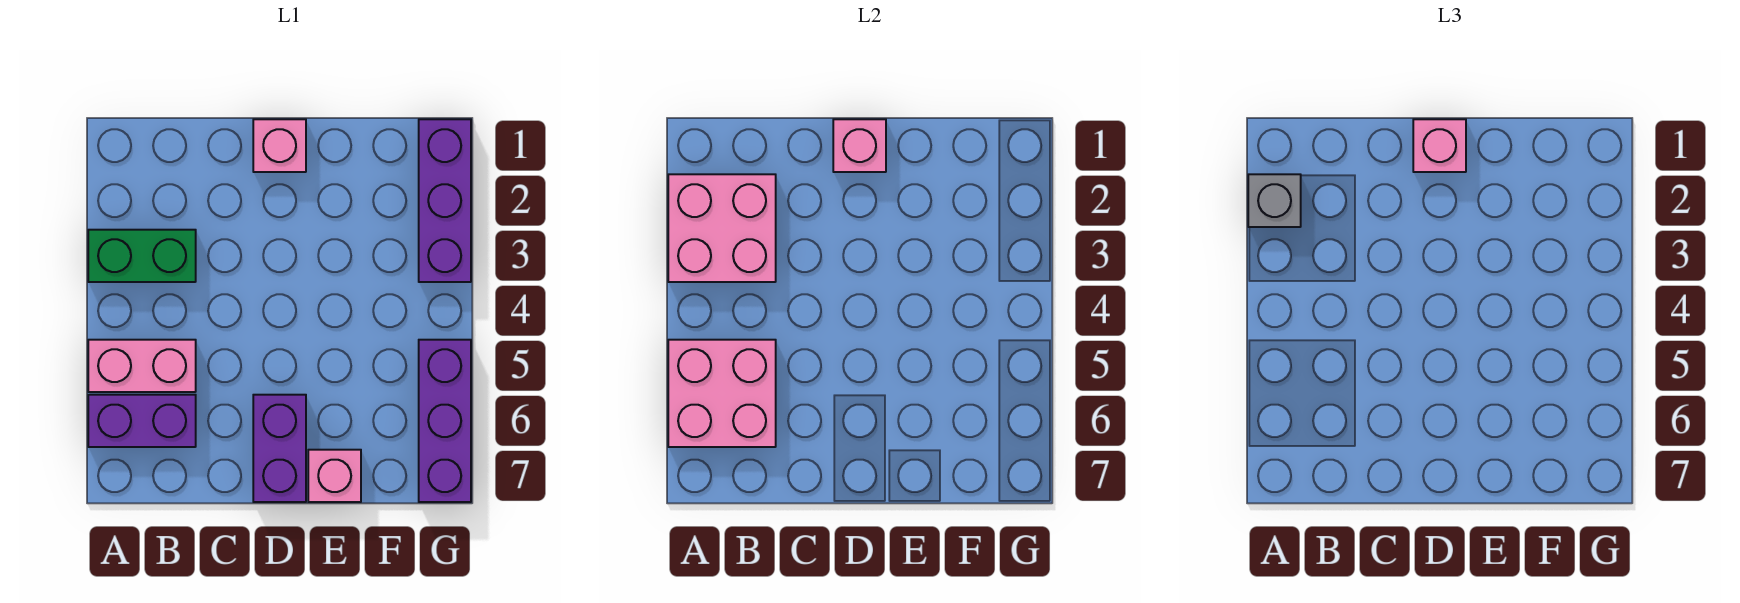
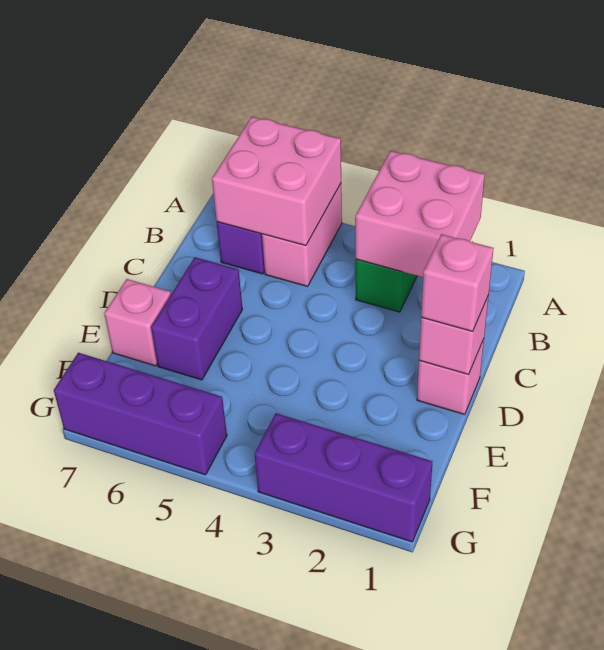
grey 1x1 brick [1248,174,1301,227] -> none
purple 1x2 brick [253,395,306,502] -> purple 1x2 brick turned to [151,257,242,380]

